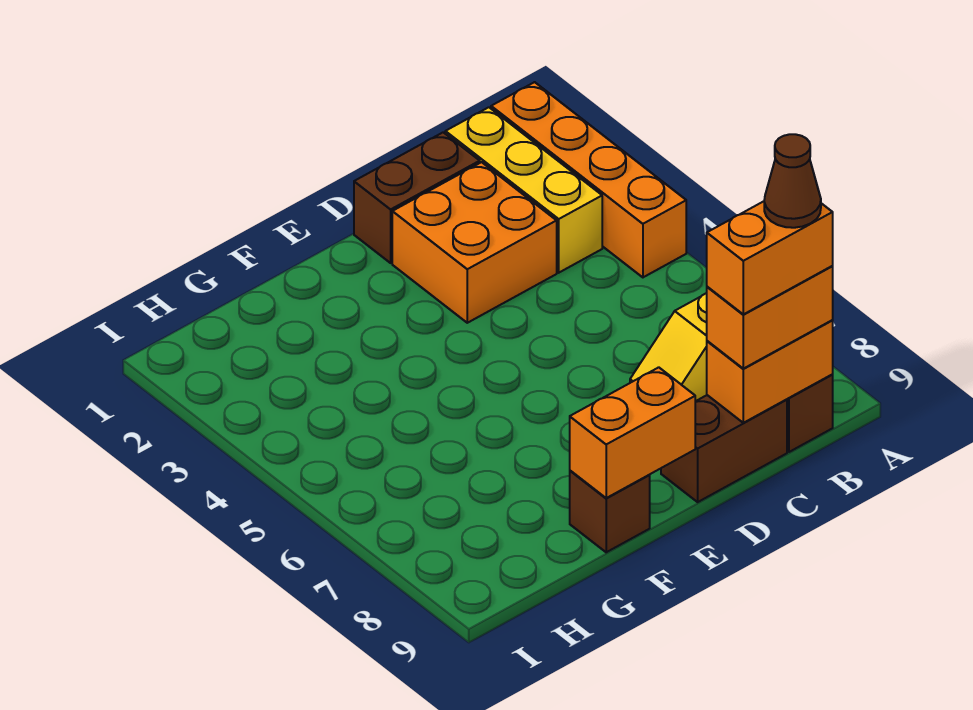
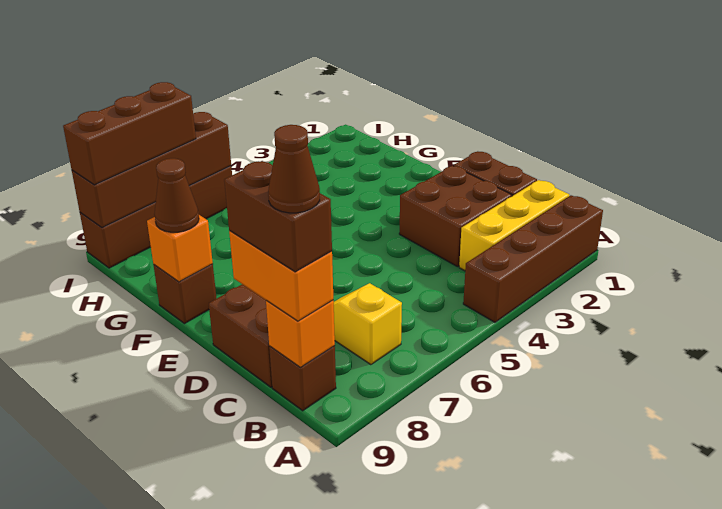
orange 1x4 brick [491,82,686,277] -> brown 1x4 brick [463,195,603,322]
orange 1x2 brick [707,320,833,423] -> orange 1x1 brick [266,300,335,367]
orange 1x2 brick [707,201,833,314] -> brown 1x2 brick [224,161,332,272]
orange 2x2 brick [392,162,557,323] -> brown 2x2 brick [399,166,512,267]
orange 1x2 brick [570,367,695,498] -> orange 1x1 brick [147,215,213,282]
none -> brown 1x1 cone [154,158,199,232]
none -> brown 1x4 brick [80,166,232,268]
none -> brown 1x4 brick [72,112,231,227]
none -> brown 1x3 brick [63,82,196,185]

